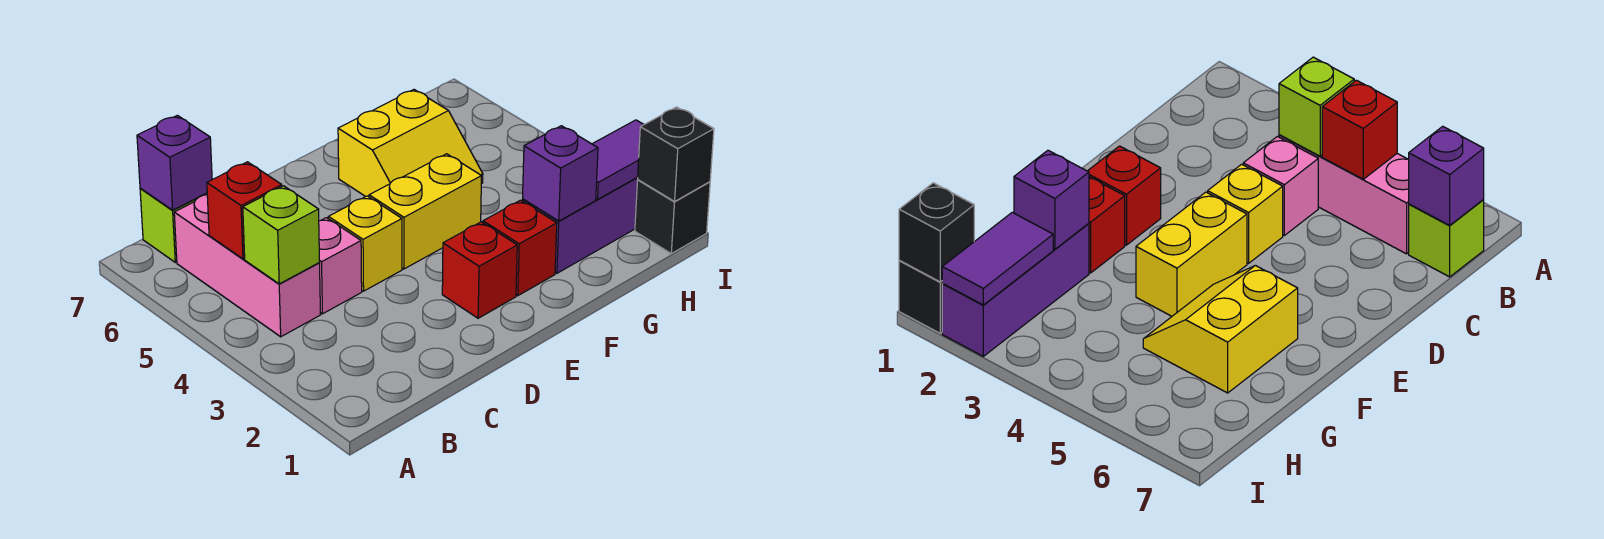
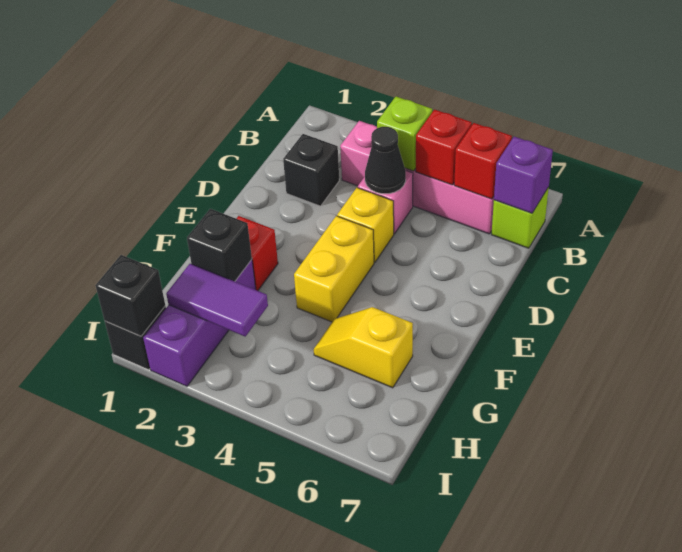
pink 1x3 brick [174,195,320,337] -> pink 1x4 brick [340,121,494,234]
none -> black 1x1 brick [283,134,339,206]
none -> black 1x1 cone [365,127,406,194]
red 1x1 brick [442,222,517,318] -> red 1x1 brick moved to [454,123,512,199]
yellow 2x2 slope [338,90,483,197] -> yellow 1x2 slope [314,307,413,388]
purple 1x1 brick [523,126,598,221] -> black 1x1 brick [187,209,252,281]
purple 1x2 tile [593,120,644,199] -> purple 1x2 tile turned to [166,264,268,336]

